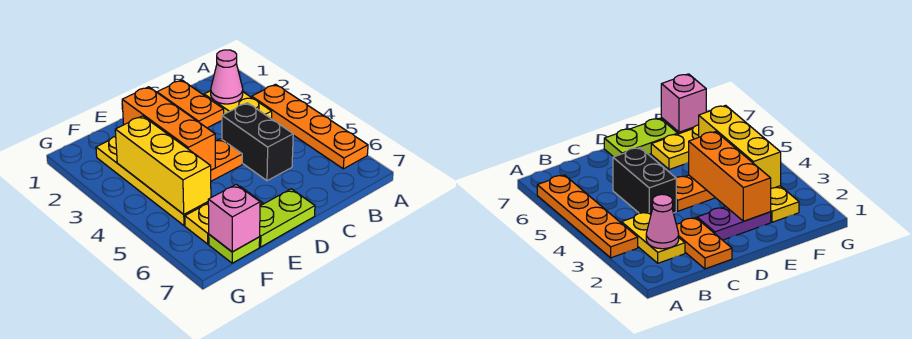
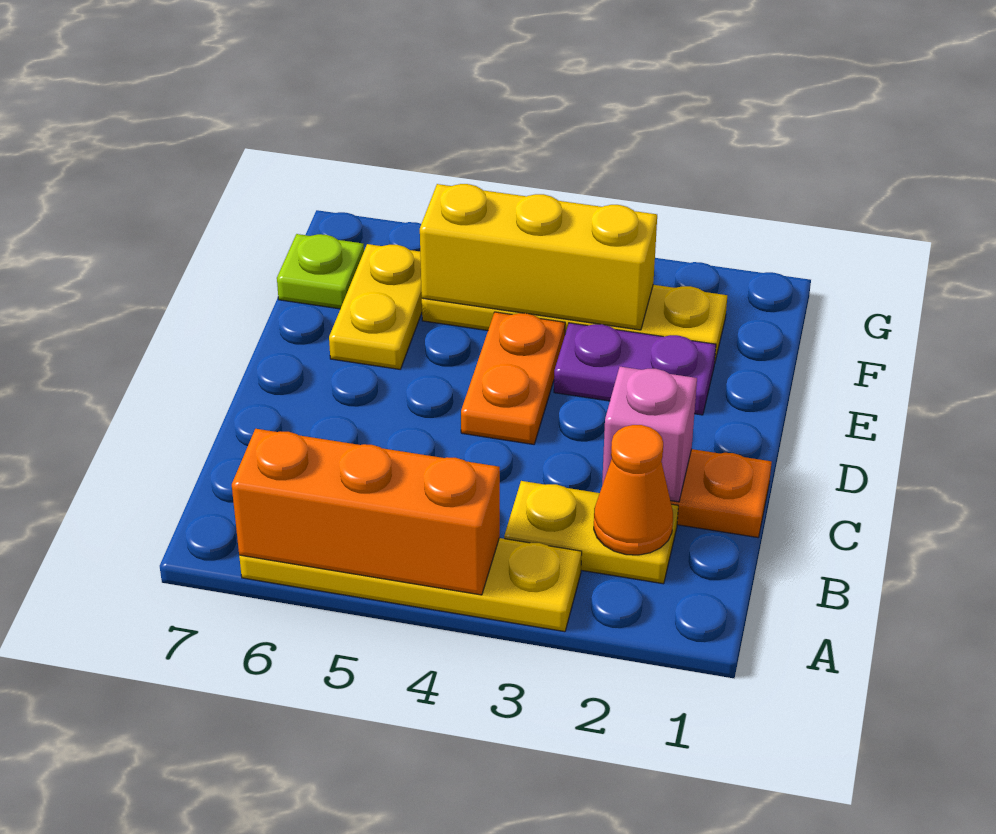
orange 1x4 plate [252,84,368,169] -> yellow 1x4 plate [239,538,582,632]
pink 1x1 cone [211,50,243,104] -> orange 1x1 cone [594,425,673,555]
black 1x2 brick [222,103,293,181] -> none
purple 1x2 plate [697,207,771,240] -> purple 1x2 plate turned to [554,323,716,415]
lime 1x2 plate [259,189,315,247] -> none
orange 1x3 brick [122,87,215,170] -> orange 1x3 brick moved to [232,429,500,595]
pink 1x1 brick [208,184,260,252] -> pink 1x1 brick moved to [602,367,697,502]

